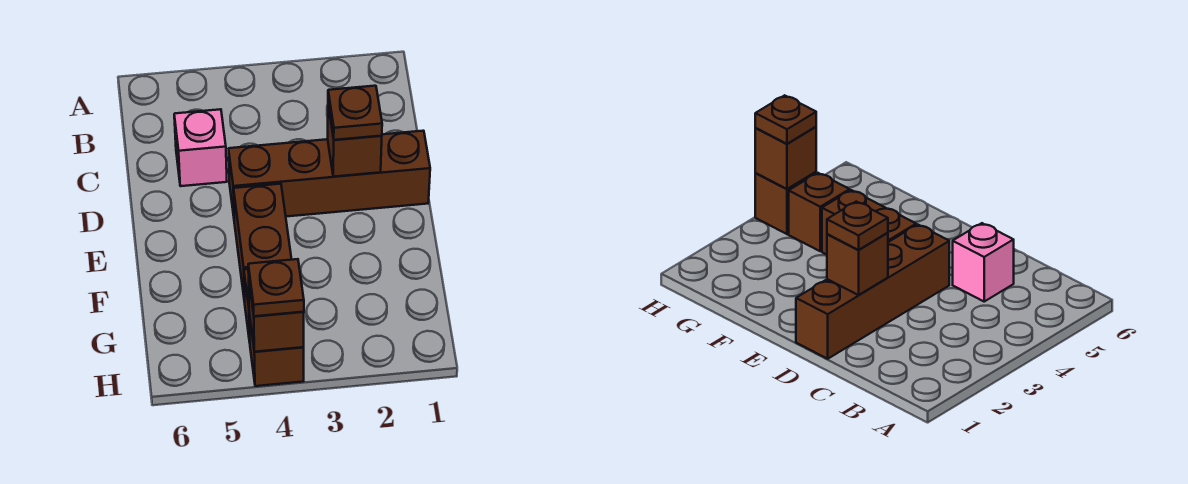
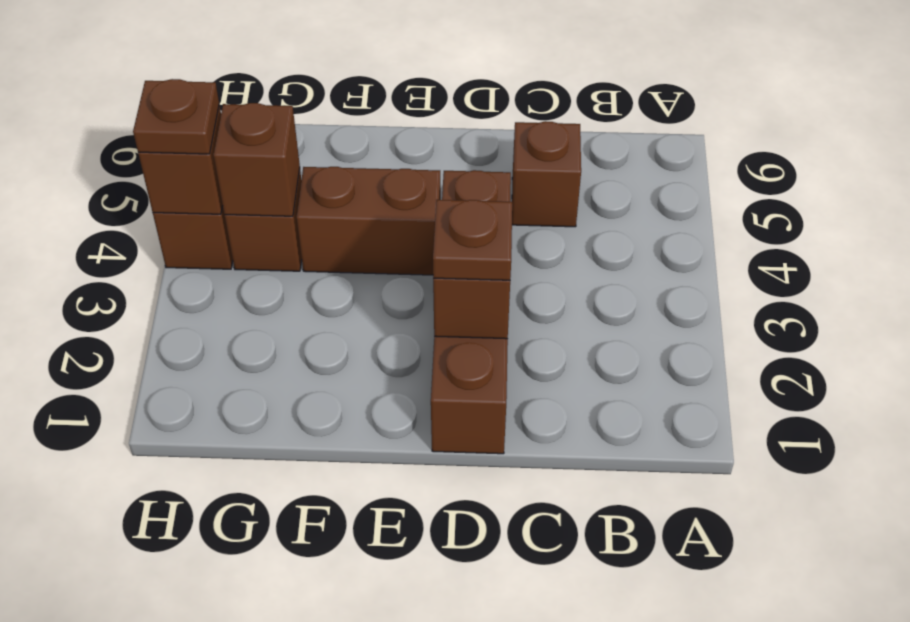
pink 1x1 brick [174,109,227,186] -> brown 1x1 brick [512,121,581,227]
none -> brown 1x1 brick [213,103,300,216]

